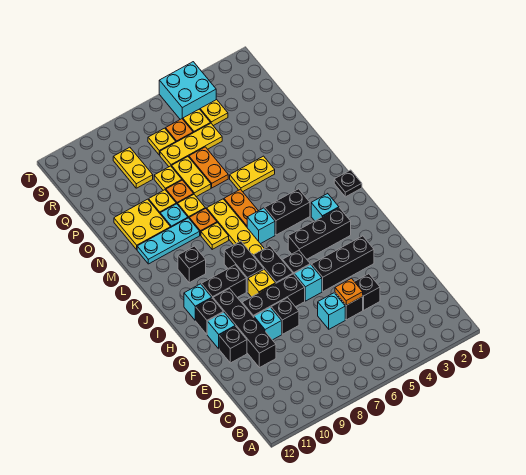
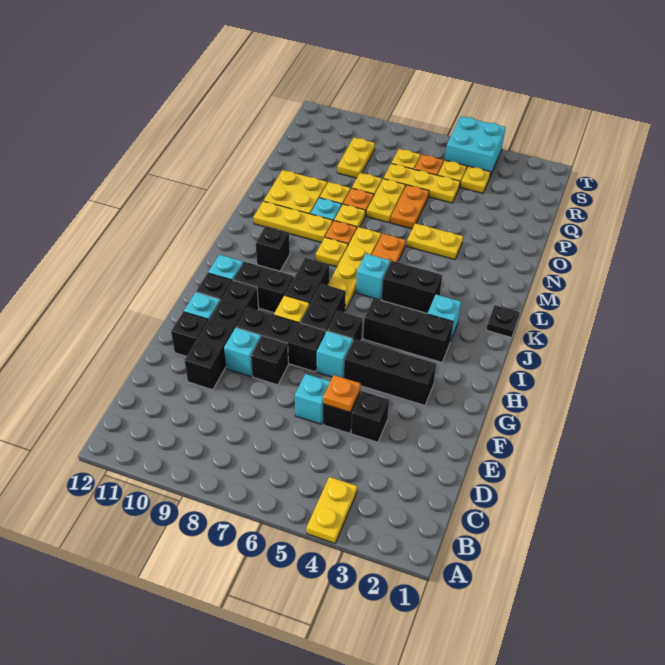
none -> yellow 1x2 plate [306,477,357,543]
cyan 1x3 plate [137,218,200,264] -> yellow 1x3 plate [254,201,333,243]

